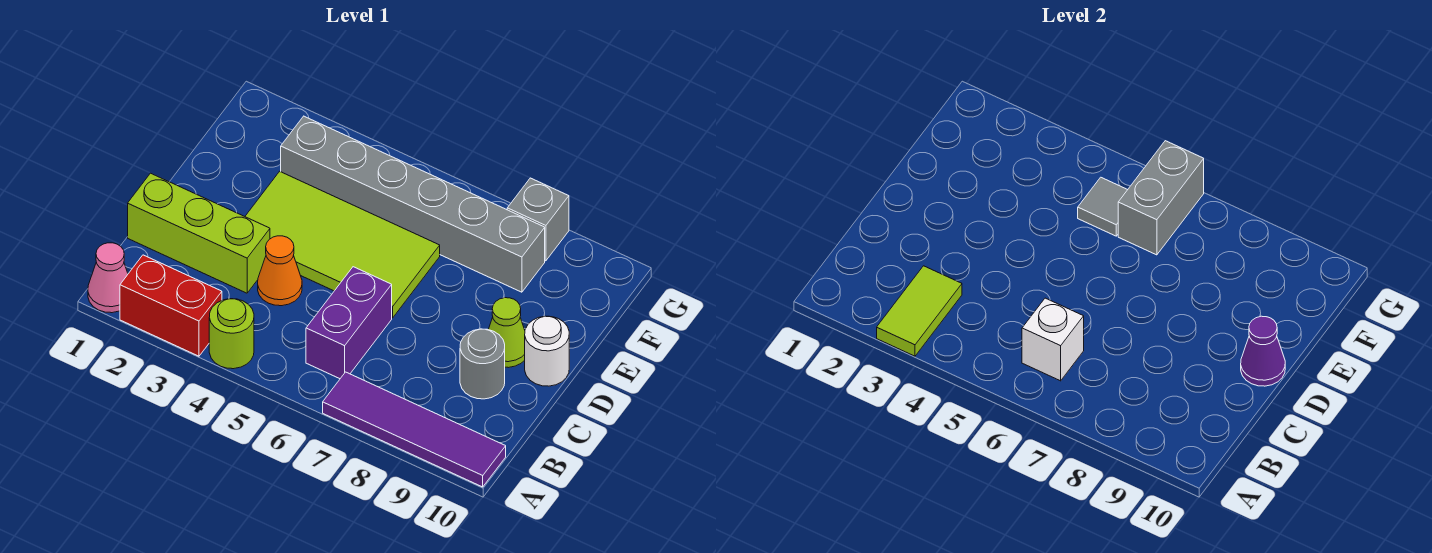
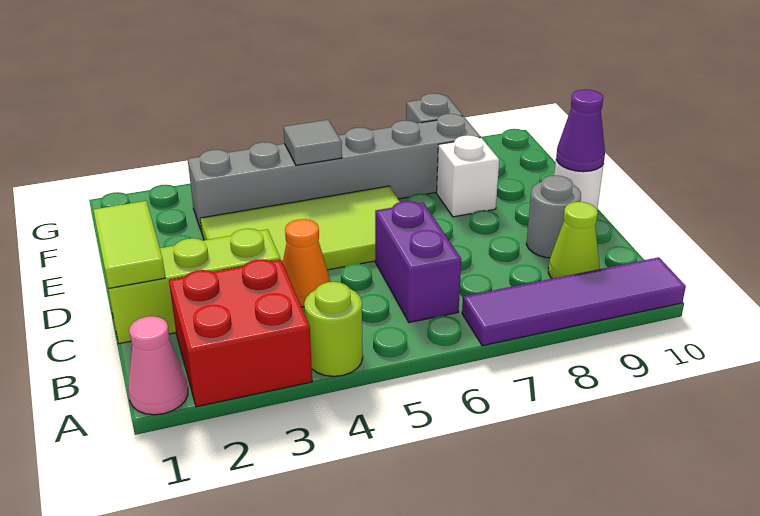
red 1x2 brick [120,255,222,356] -> red 2x2 brick [169,259,312,407]
lime 1x2 tile [877,266,962,356] -> lime 1x2 tile moved to [93,201,165,288]
white 1x1 brick [1022,298,1084,381] -> white 1x1 brick moved to [437,135,499,217]
lime 1x1 cone [488,298,525,368] -> lime 1x1 cone moved to [548,202,600,279]
grey 1x2 brick [1118,141,1204,255] -> none

